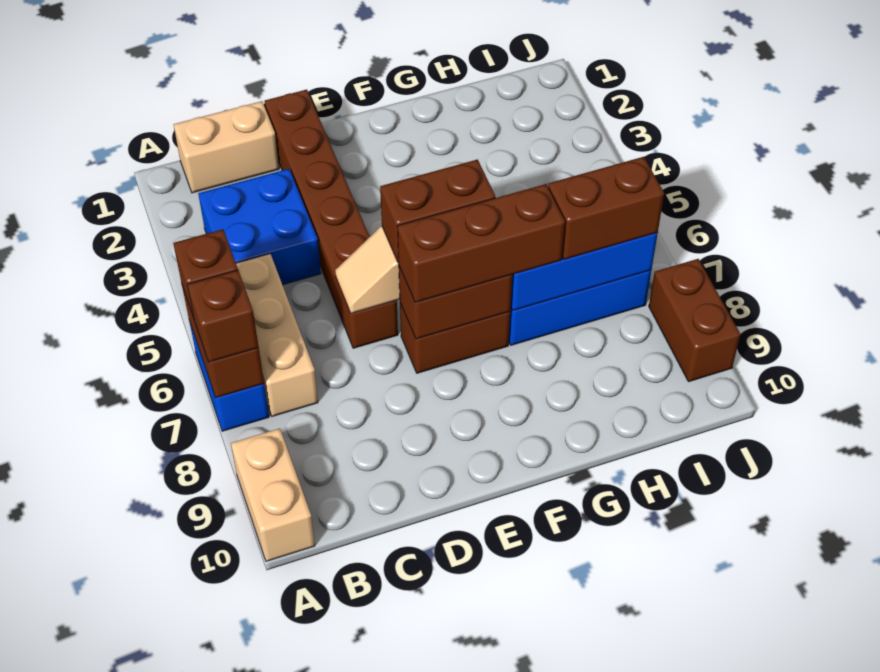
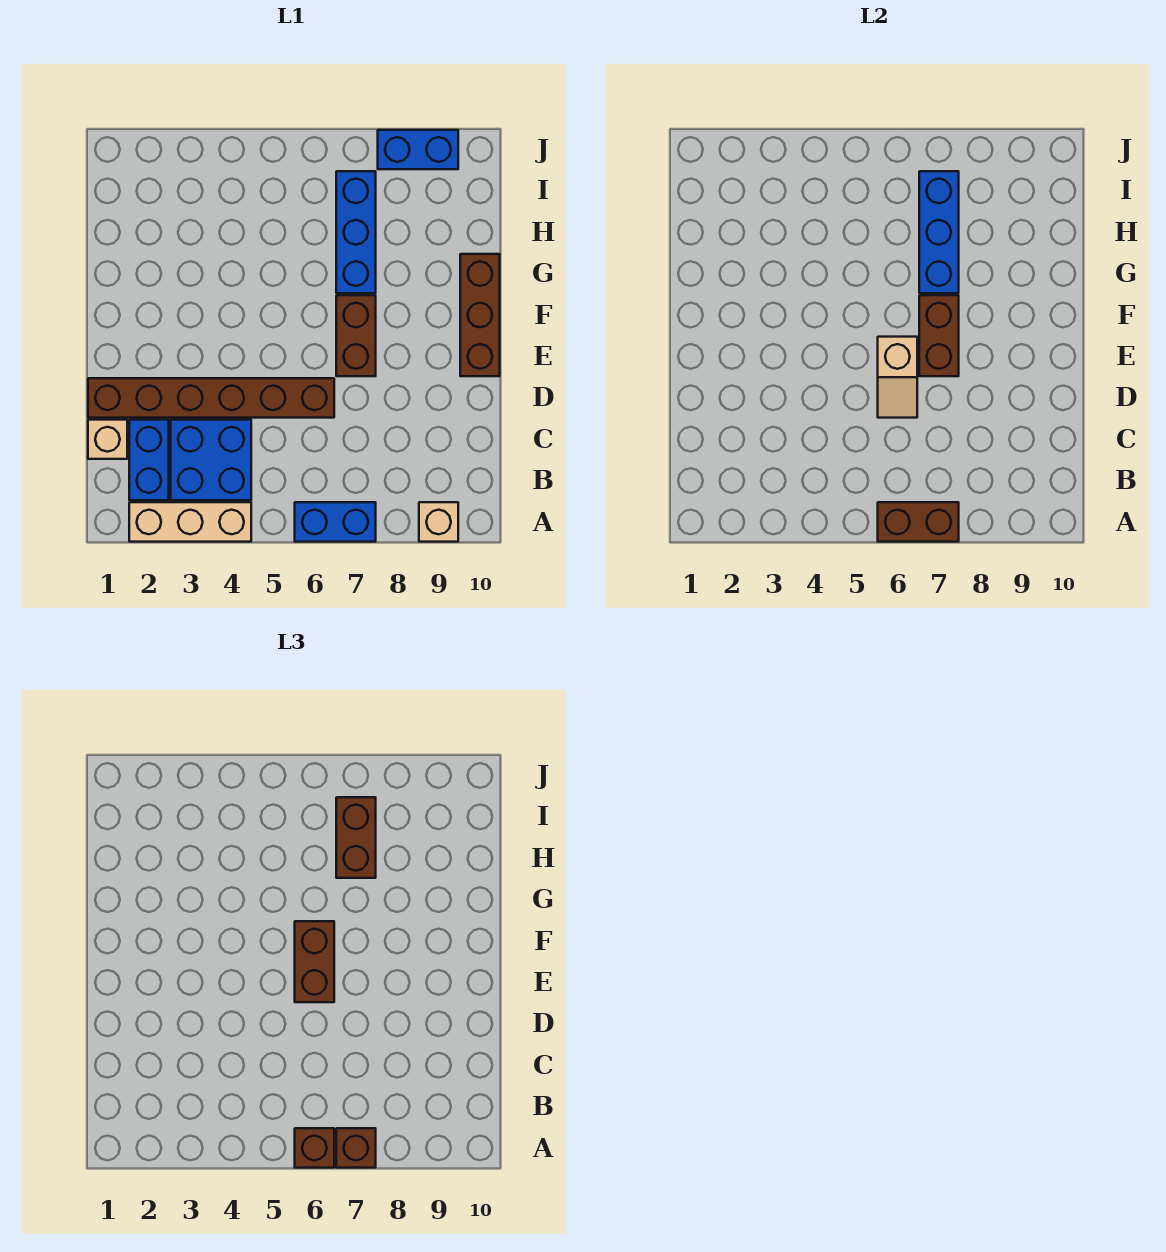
tan 1x2 brick [231,428,315,561] -> tan 1x1 brick [419,502,458,542]
tan 1x2 brick [174,101,279,193] -> tan 1x1 brick [88,420,127,459]
none -> blue 1x2 brick [129,420,169,500]
tan 1x3 brick [236,254,318,416] -> tan 1x3 brick moved to [129,502,251,542]
brown 1x3 brick [397,184,565,302] -> brown 1x3 brick moved to [460,254,500,376]
brown 1x2 brick [649,259,740,381] -> blue 1x2 brick [378,130,458,169]

